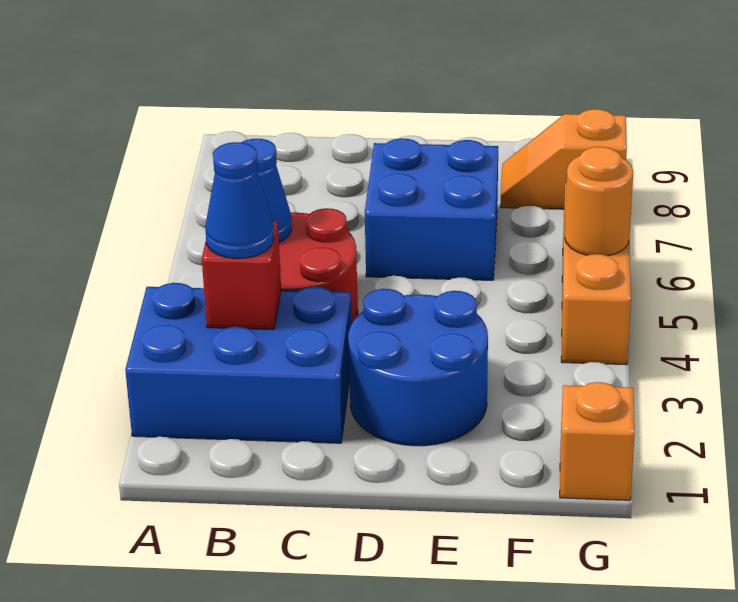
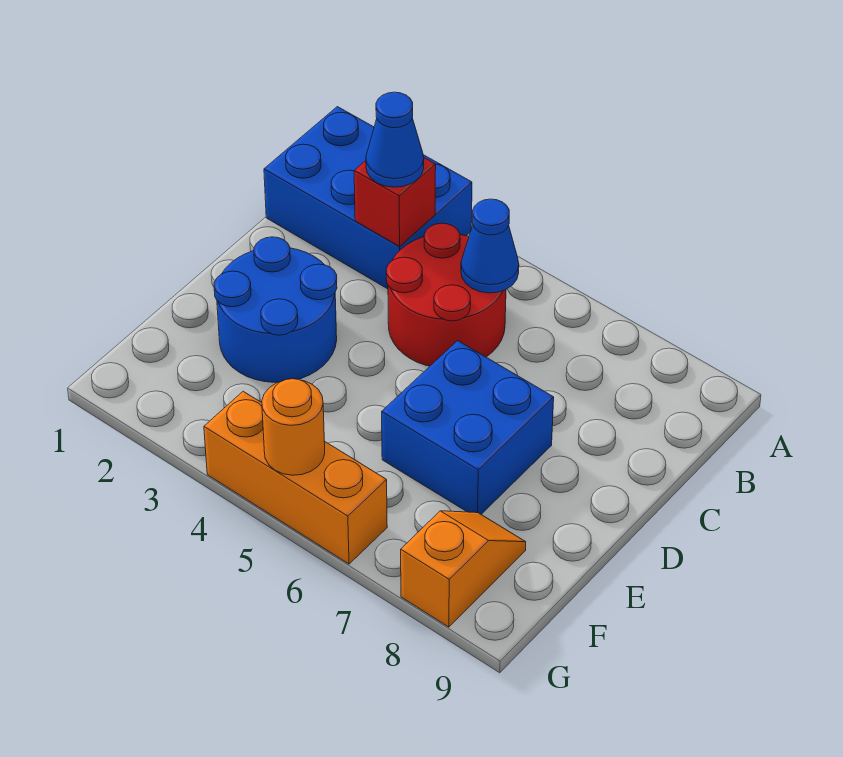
blue 2x3 brick [125,283,351,443] -> blue 2x3 brick turned to [264,107,472,289]
orange 1x1 brick [560,382,635,500] -> none

